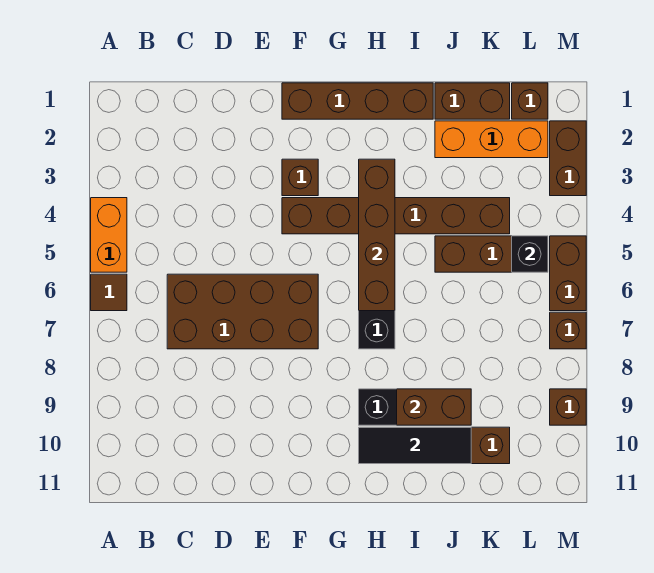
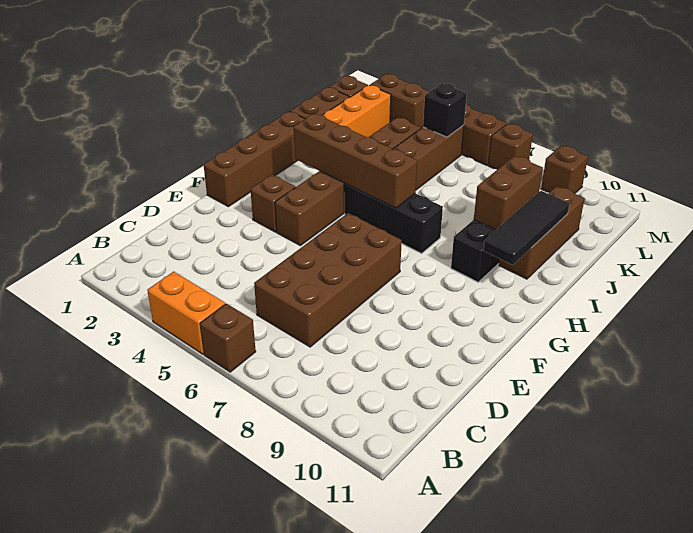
brown 1x1 tile [91,274,127,311] -> brown 1x1 brick [200,304,256,372]

